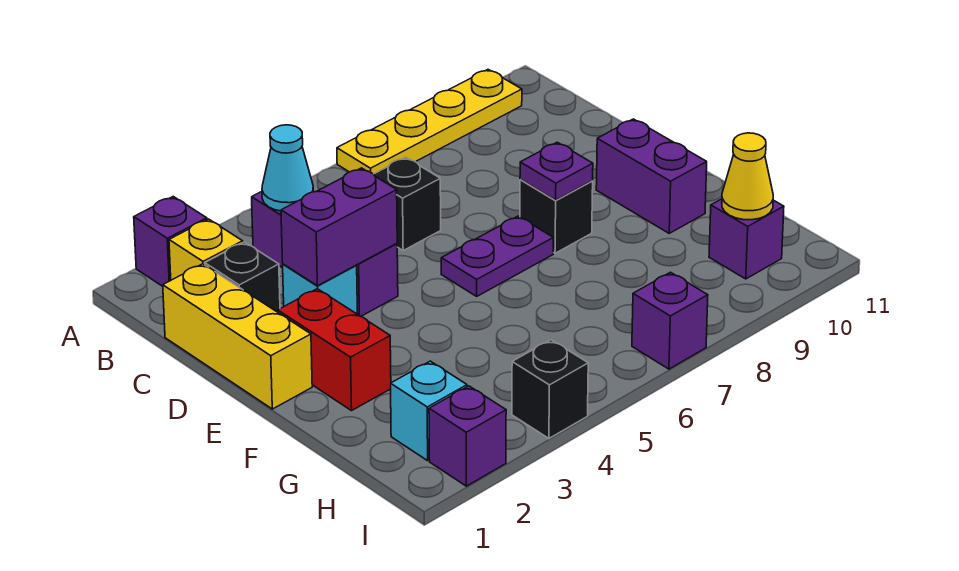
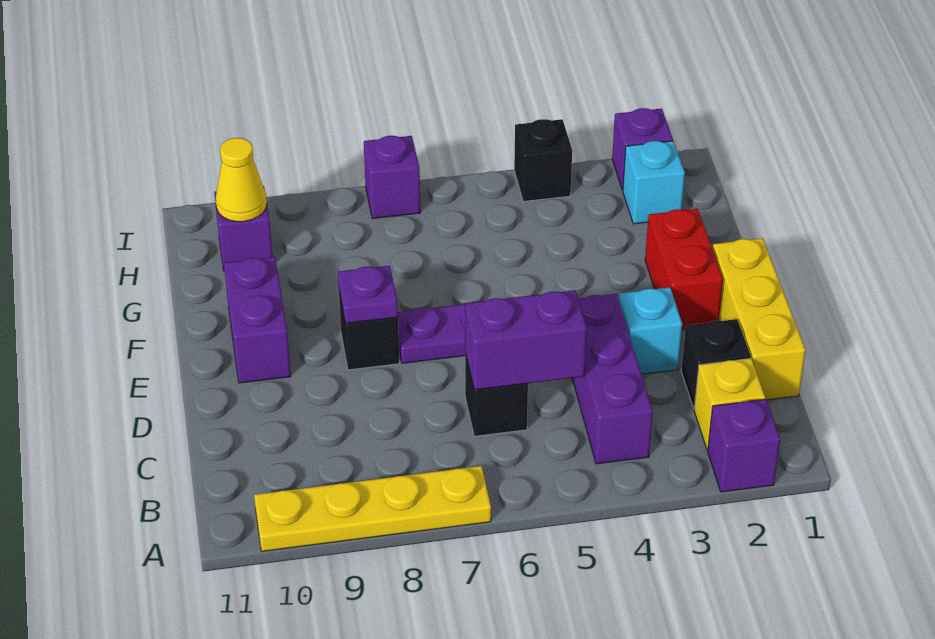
cyan 1x1 cone [262,125,313,211] -> none
purple 1x2 brick [281,168,397,286] -> purple 1x2 brick moved to [465,290,587,390]

